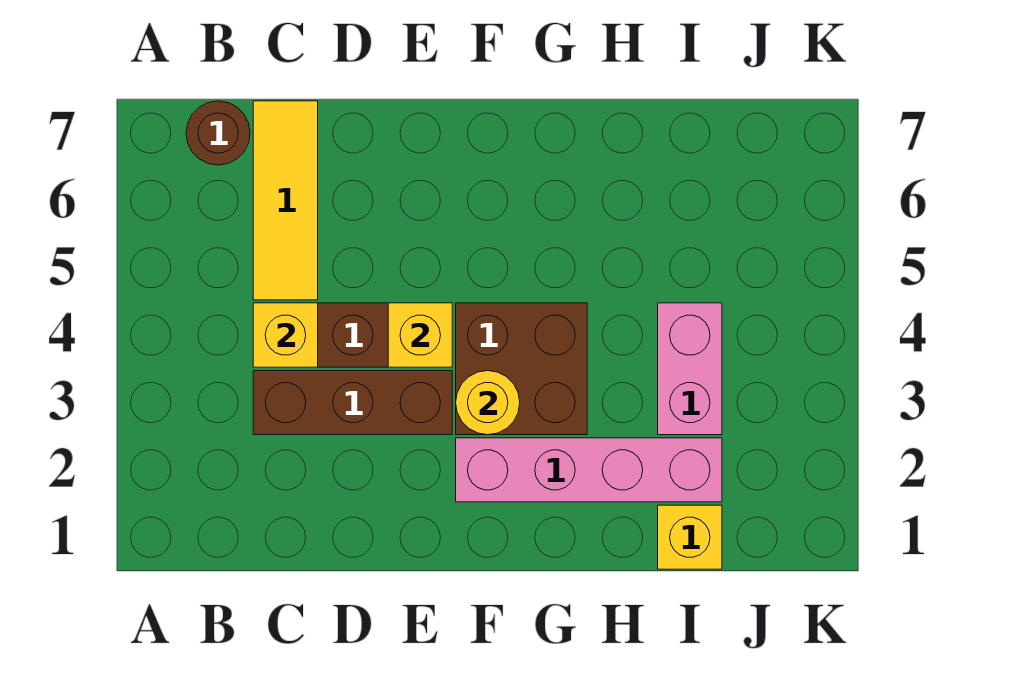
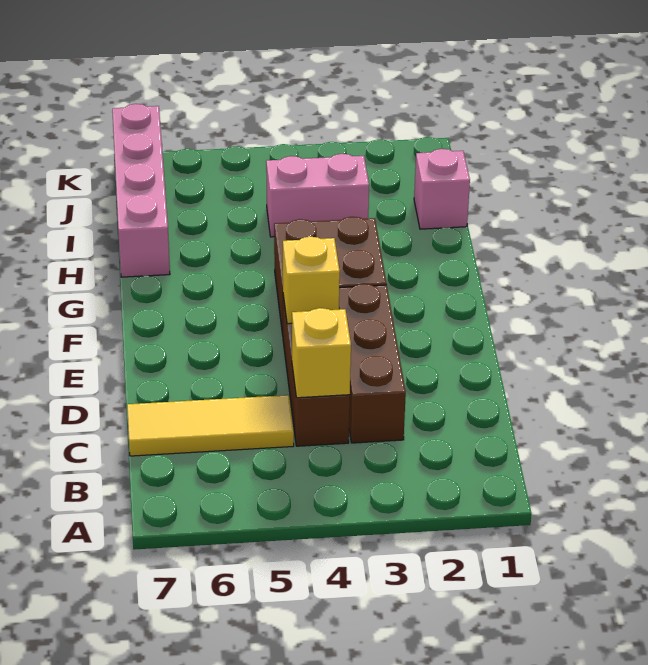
brown 1x1 round brick [186,101,250,165] -> none
pink 1x4 brick [456,438,722,502] -> pink 1x4 brick moved to [112,104,170,277]
yellow 1x1 round brick [456,371,520,435] -> none
yellow 1x1 brick [658,505,722,569] -> pink 1x1 brick [414,149,470,229]

